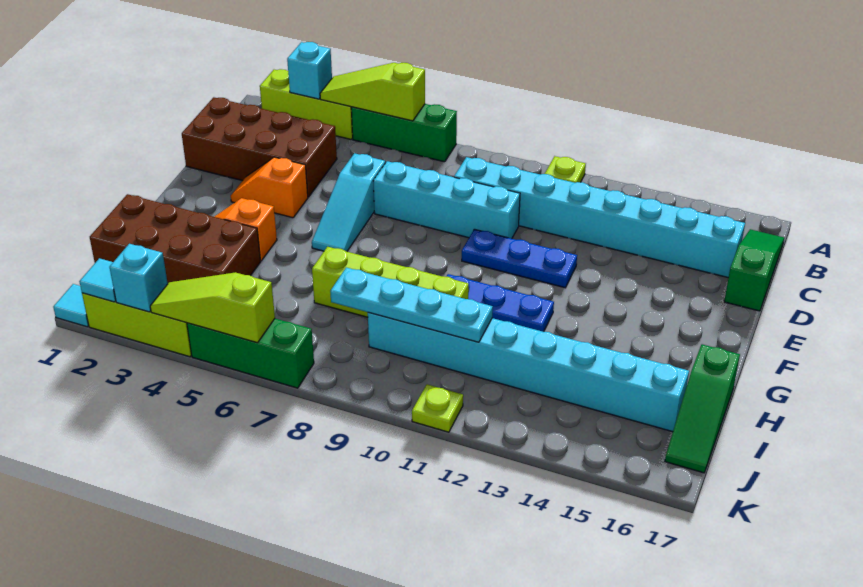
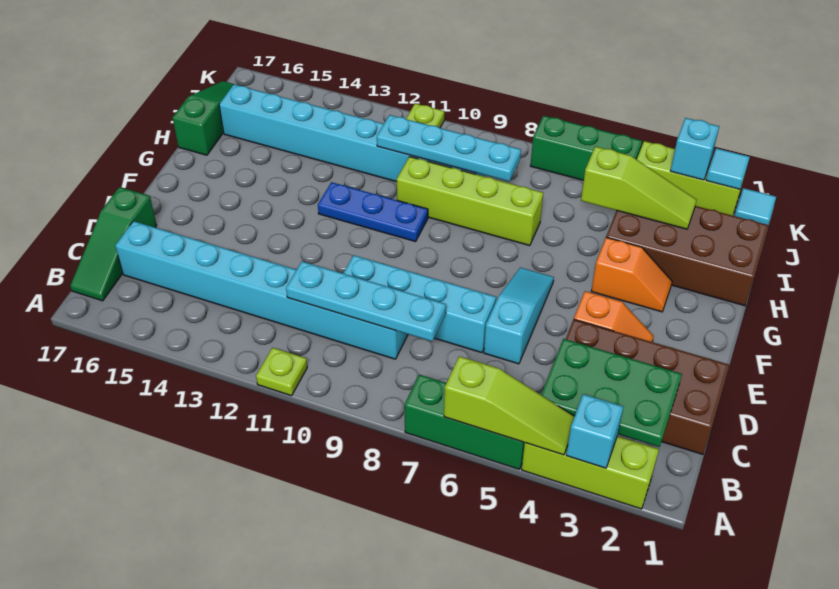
none -> green 2x3 plate [541,339,682,447]
none -> cyan 1x4 plate [286,262,446,341]
blue 1x3 plate [462,229,577,288] -> none
lime 1x3 slope [150,272,275,343] -> lime 1x3 slope moved to [581,146,697,229]

